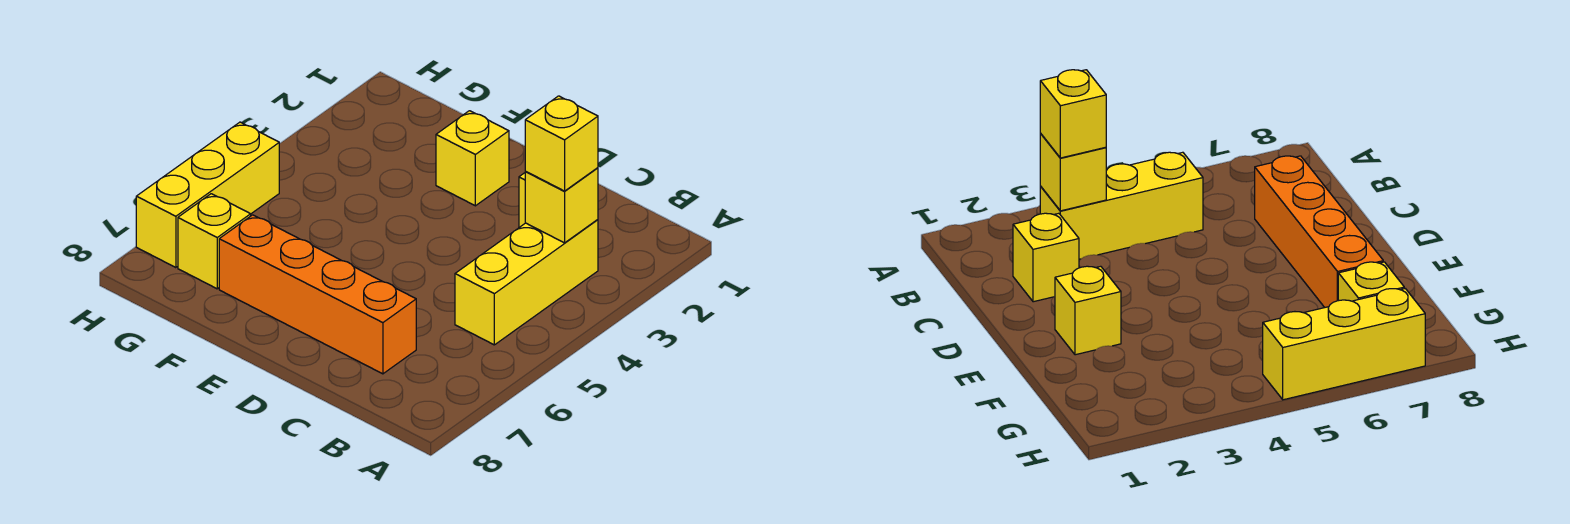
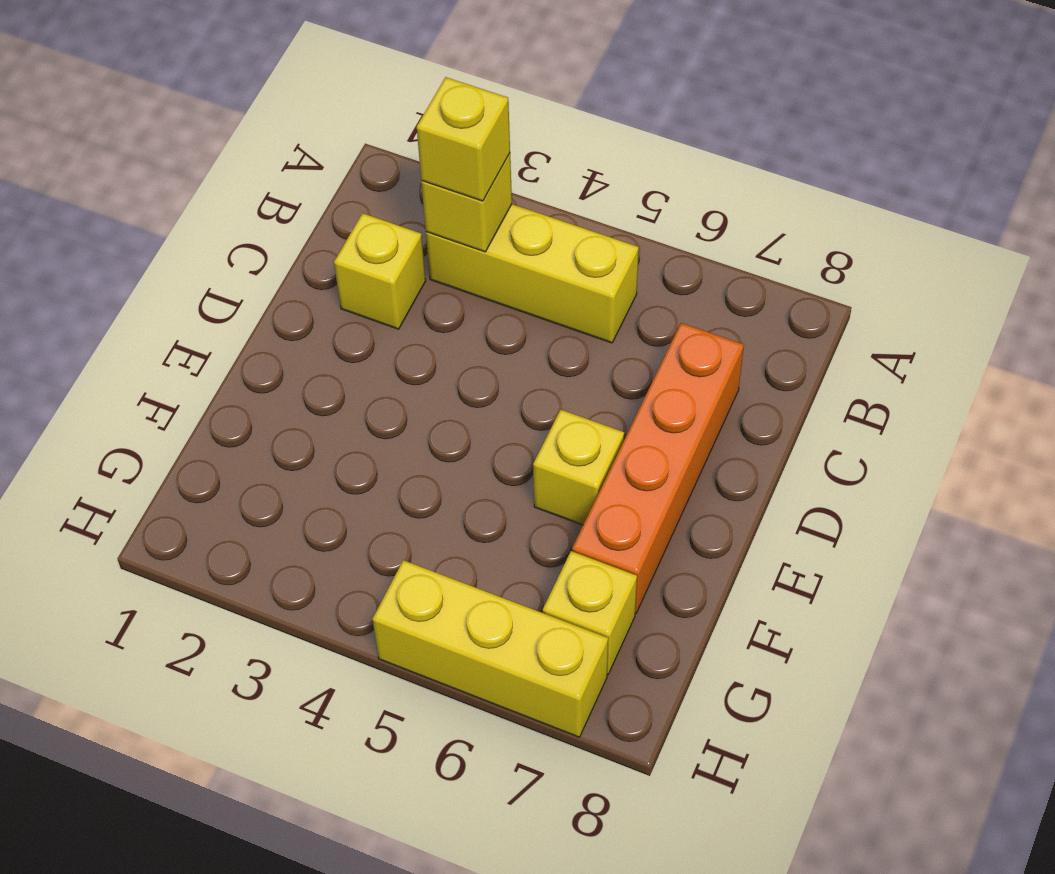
yellow 1x1 brick [436,111,509,206] -> yellow 1x1 brick moved to [533,410,624,525]

